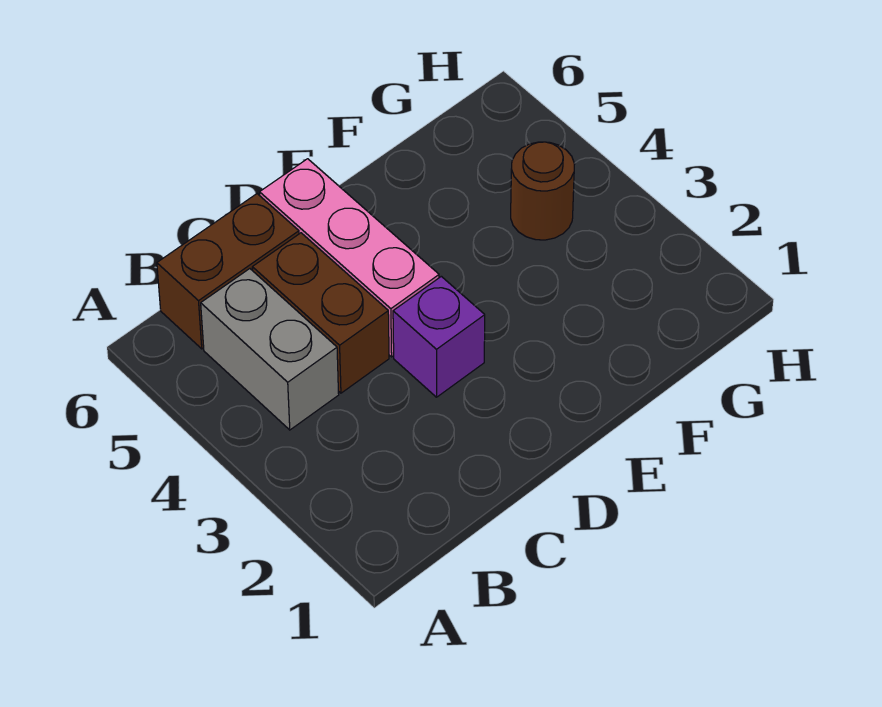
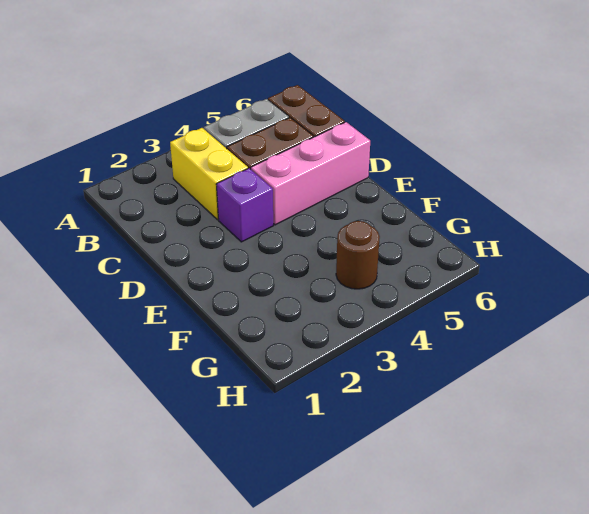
none -> yellow 1x2 brick [170,128,248,220]

